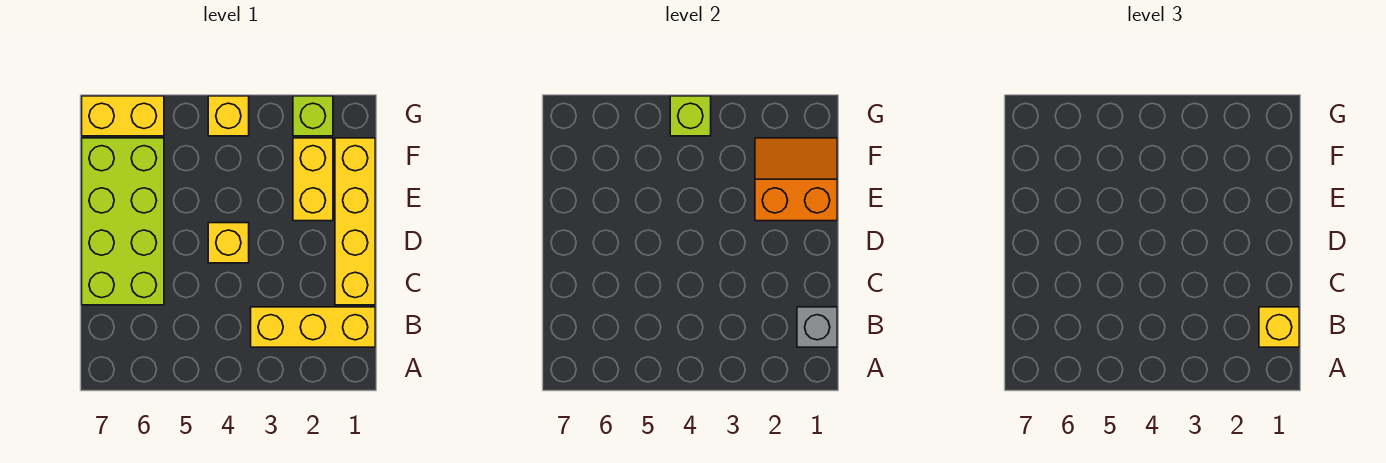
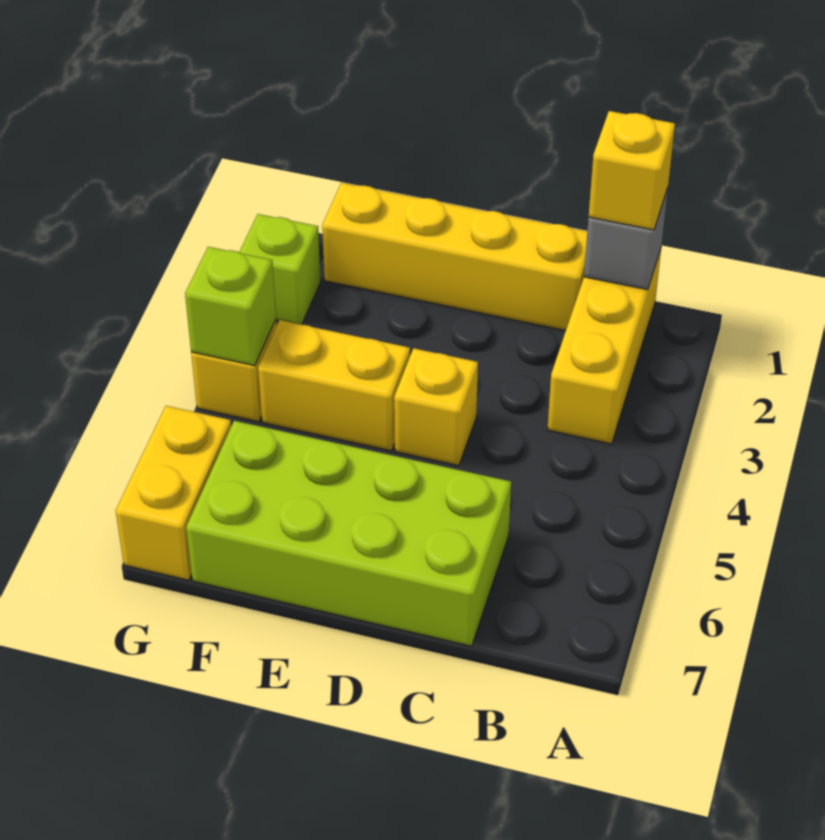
orange 2x2 slope [755,138,837,221] -> none
yellow 1x2 brick [293,138,333,221] -> yellow 1x2 brick moved to [258,320,410,451]

